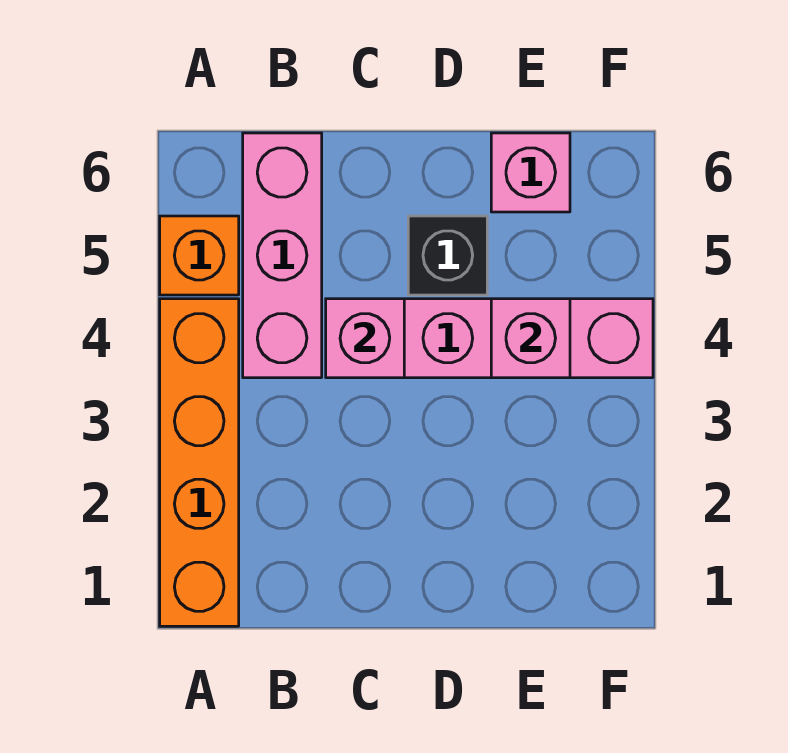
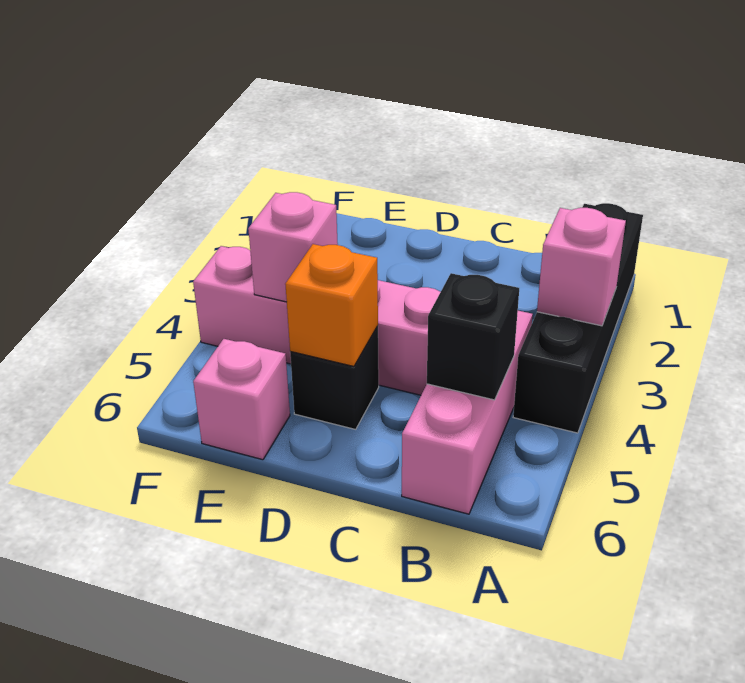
orange 1x4 brick [160,299,239,626] -> black 1x4 brick [513,203,643,433]
orange 1x1 brick [160,216,239,295] -> orange 1x1 brick moved to [285,244,378,366]
none -> black 1x1 brick [427,273,519,400]
pink 1x1 brick [326,299,404,378] -> pink 1x1 brick moved to [537,208,626,326]

